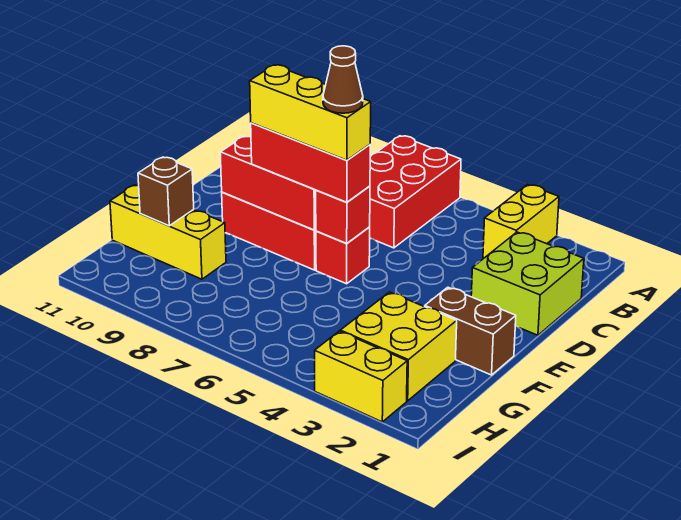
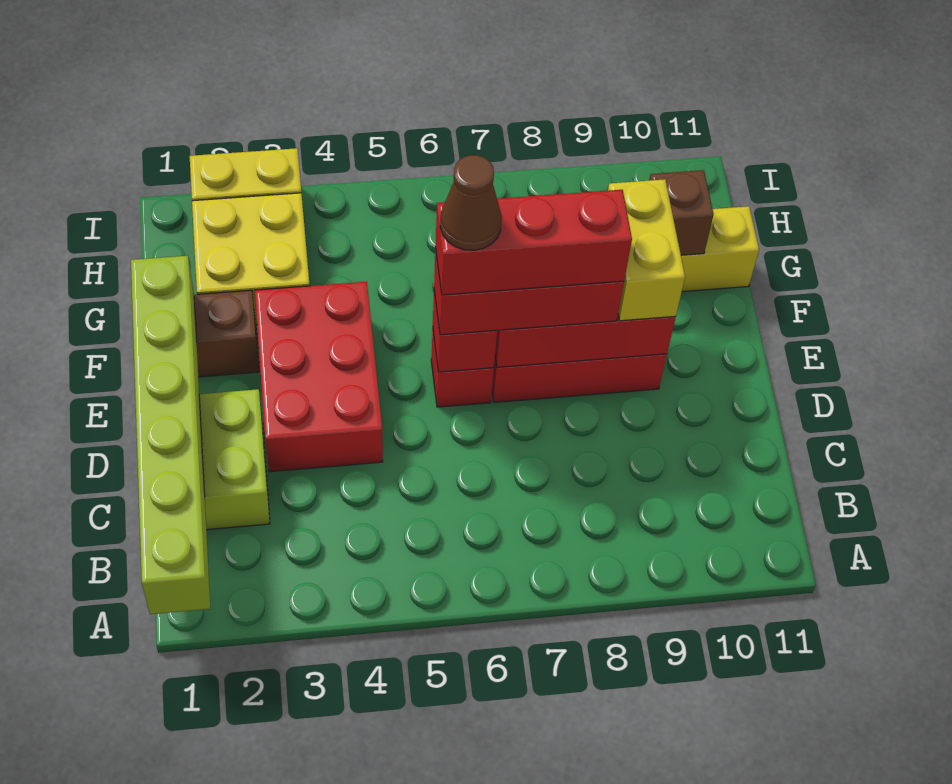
none -> lime 1x6 brick [131,256,211,614]
yellow 1x2 brick [483,185,559,258] -> yellow 1x2 brick moved to [608,179,685,321]
red 2x3 brick [370,136,461,248] -> red 2x3 brick moved to [255,282,383,472]
yellow 1x3 brick [250,65,371,160] -> red 1x3 brick [436,190,632,295]

